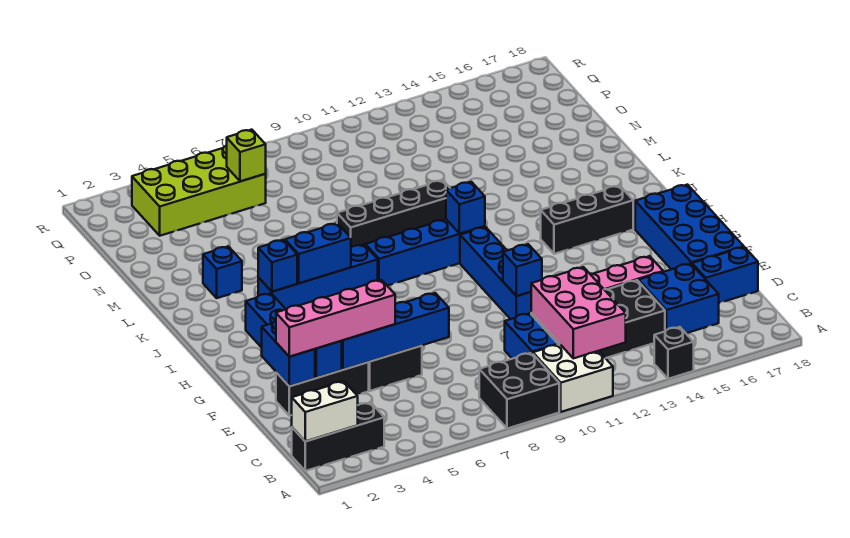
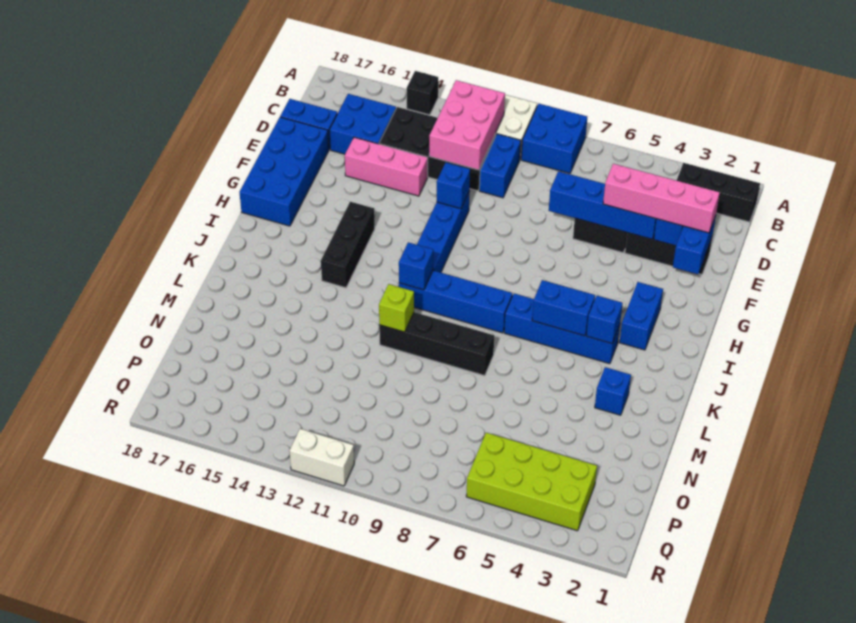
black 2x2 brick [479,353,559,429] -> blue 2x2 brick [521,104,587,173]
white 1x2 brick [292,381,358,441] -> white 1x2 brick moved to [289,429,354,486]
black 1x3 brick [541,186,633,254] -> black 1x3 brick turned to [321,202,375,288]
lime 1x1 brick [227,130,266,181] -> lime 1x1 brick moved to [379,284,414,332]

